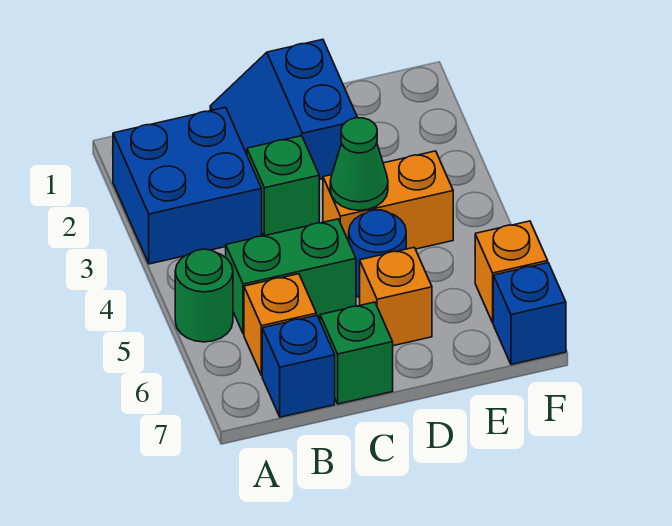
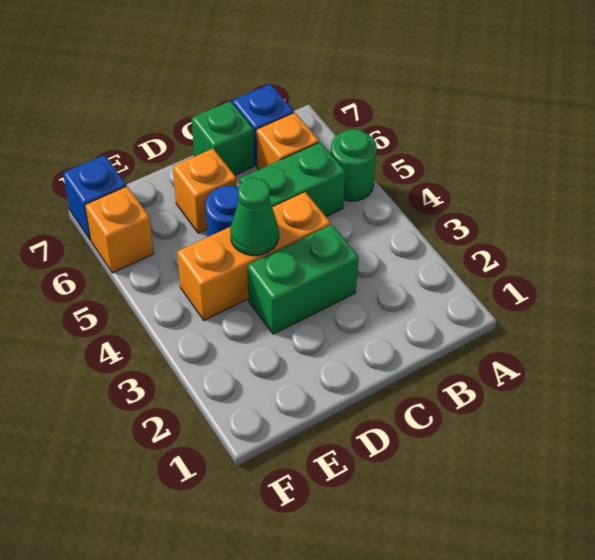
blue 2x2 brick [113,107,262,264] -> none
blue 2x2 slope [210,39,358,179] -> none
green 1x1 brick [247,136,319,236] -> green 1x2 brick [248,225,359,334]
orange 1x2 brick [323,151,453,249] -> orange 1x3 brick [177,192,331,320]

